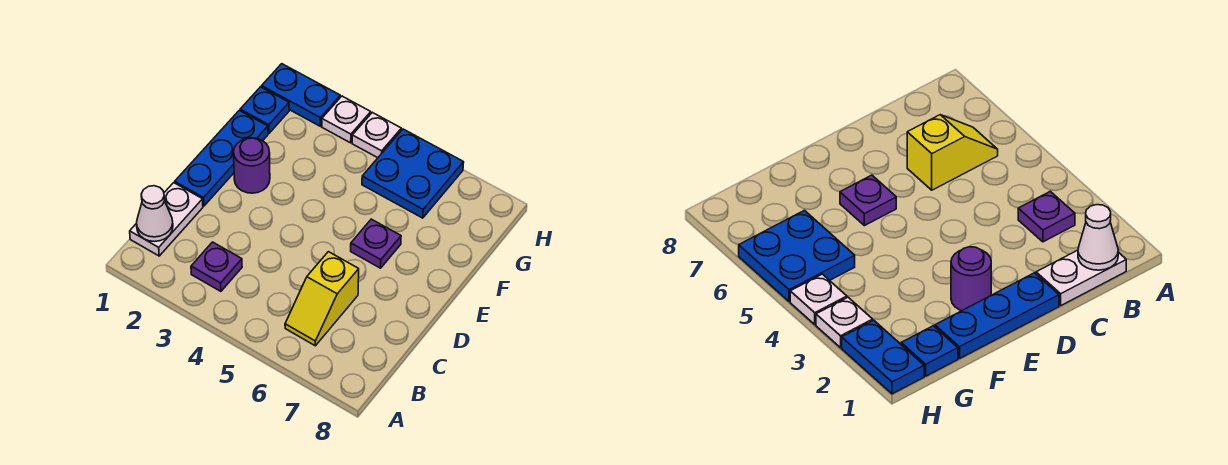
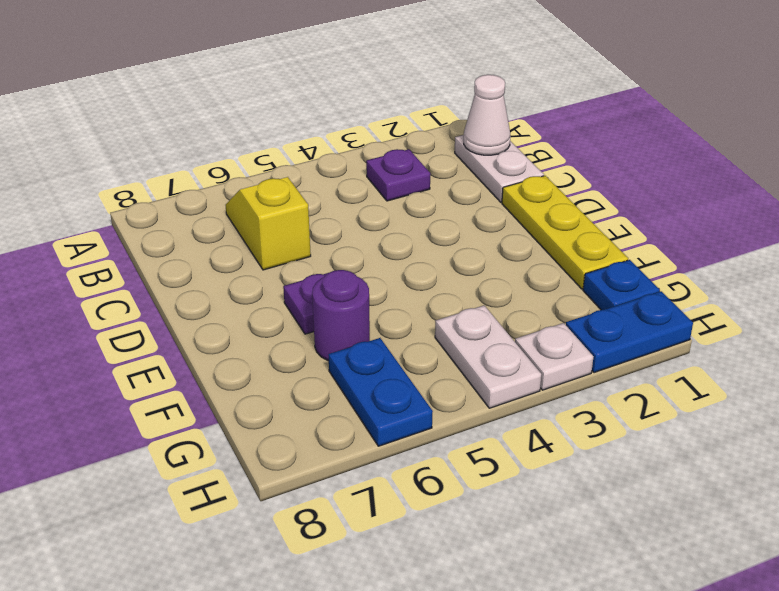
blue 1x3 plate [175,110,268,206] -> yellow 1x3 plate [502,176,628,289]
purple 1x1 round brick [234,138,270,193] -> purple 1x1 round brick moved to [312,270,370,361]
blue 2x2 plate [362,129,464,218] -> blue 1x2 plate [328,338,433,446]
white 1x1 plate [352,112,401,158] -> white 1x2 plate [435,305,541,408]

